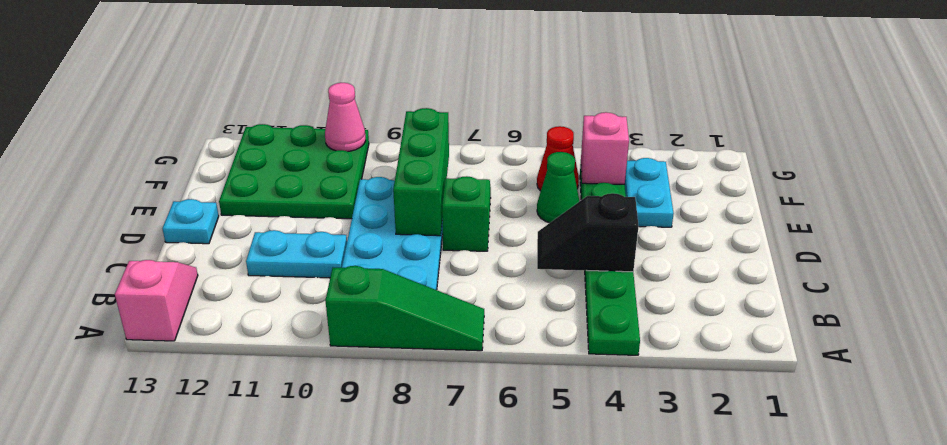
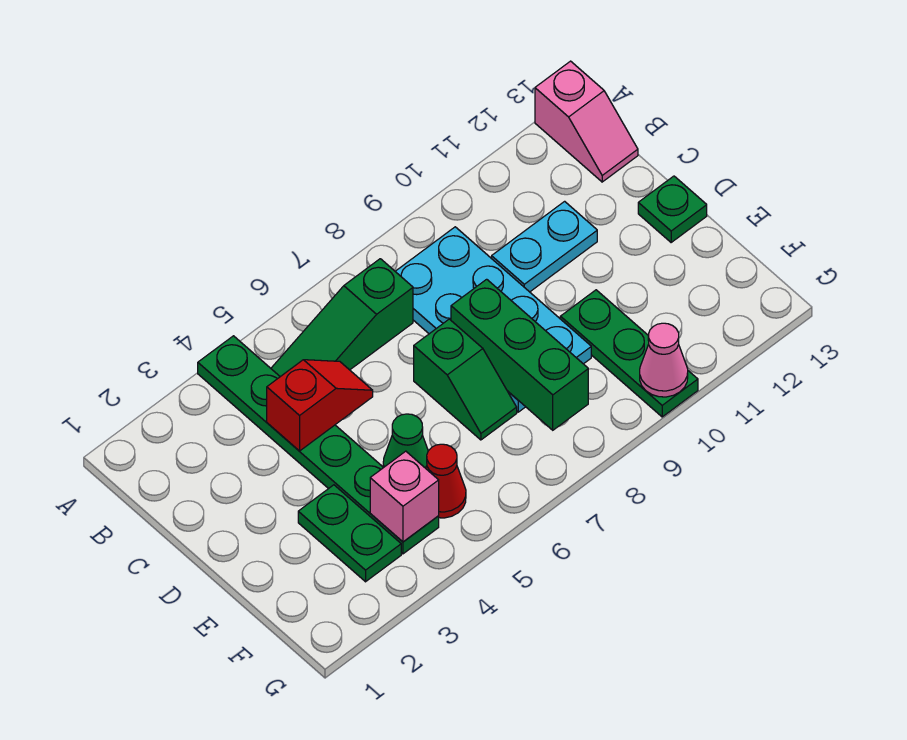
green 1x3 slope [325,266,484,351] -> green 1x3 slope moved to [271,259,413,377]
black 1x2 slope [537,193,639,272] -> red 1x2 slope [267,360,373,451]
cyan 1x1 plate [162,199,219,244] -> green 1x1 plate [638,176,707,242]
cyan 1x2 plate [625,158,674,227] -> green 1x2 plate [298,485,401,582]
green 3x3 plate [219,124,369,219] -> green 1x3 plate [560,290,698,417]

